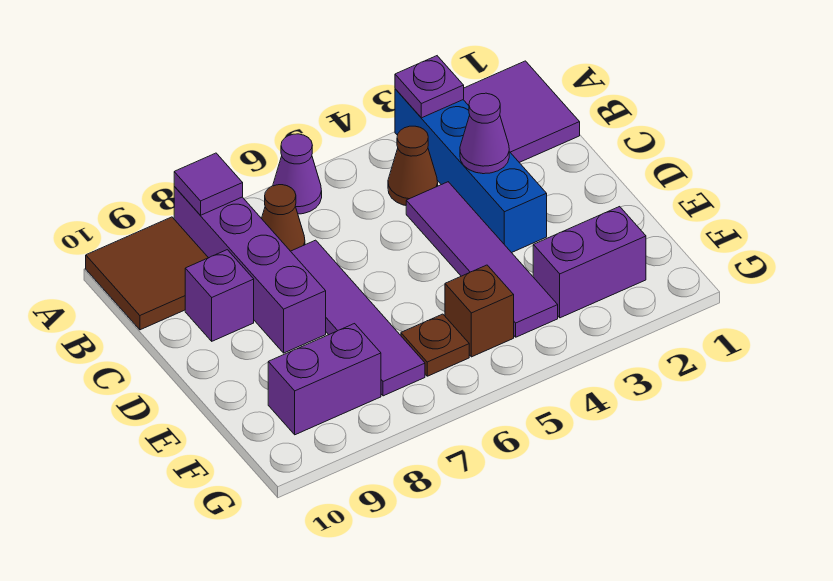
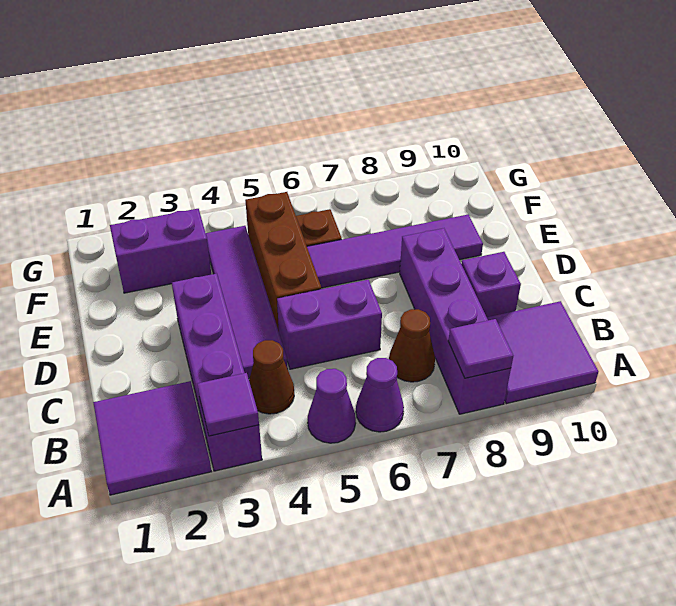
blue 1x4 brick [395,89,547,253] -> purple 1x4 brick [172,274,262,471]
purple 1x1 plate [395,56,464,118] -> purple 1x1 tile [197,373,259,436]
brown 2x2 tile [86,217,208,330] -> purple 2x2 tile [487,301,598,404]
purple 1x1 cone [460,93,509,174] -> purple 1x1 cone moved to [308,369,356,443]
purple 1x4 tile [291,240,425,396] -> purple 1x4 tile turned to [307,215,483,288]
brown 1x1 brick [445,265,514,357] -> brown 1x3 brick [245,192,321,331]
purple 1x2 brick [268,324,381,435] -> purple 1x2 brick moved to [277,280,382,369]

